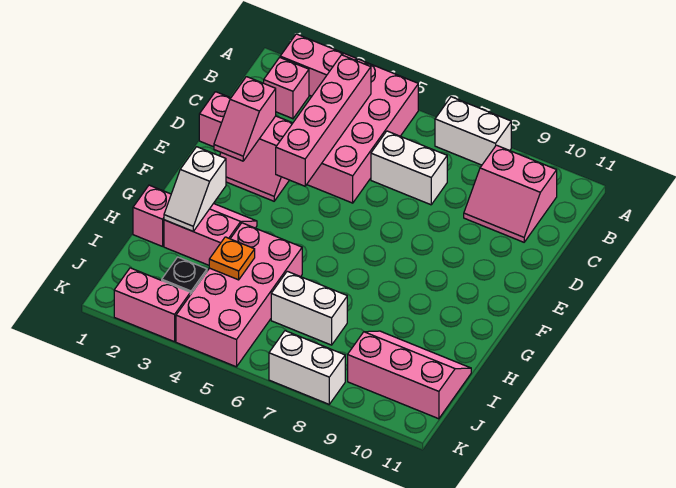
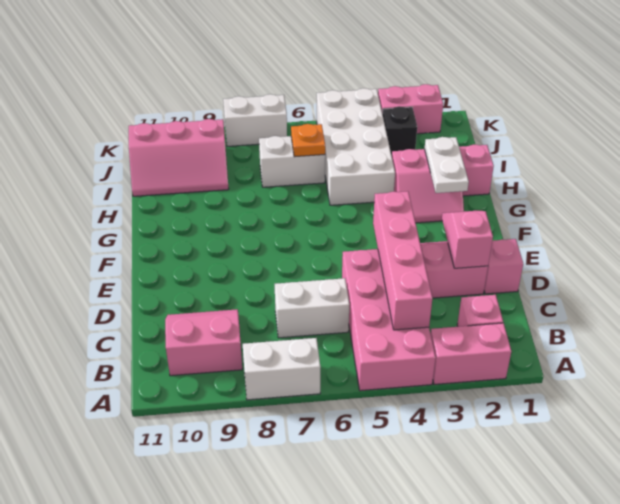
white 1x2 slope [164,147,226,231] -> white 1x2 plate [425,137,469,193]
pink 2x4 brick [176,223,302,367] -> white 2x4 brick [317,88,395,205]
orange 1x1 plate [209,237,255,280] -> orange 1x1 plate moved to [291,124,325,157]

